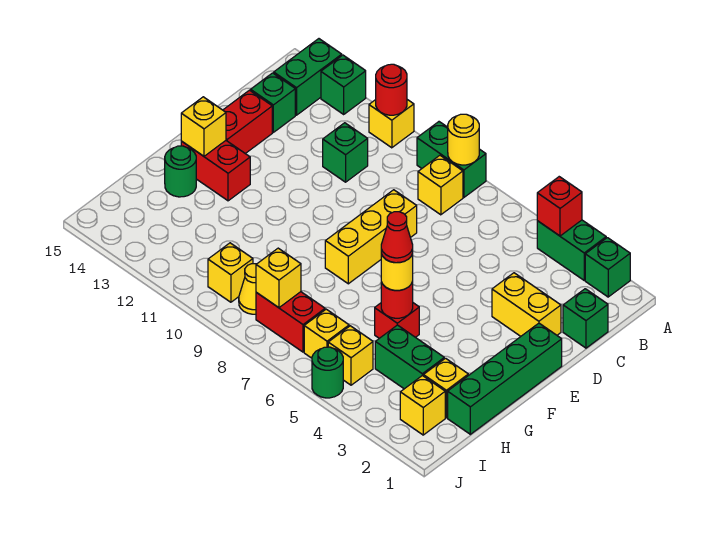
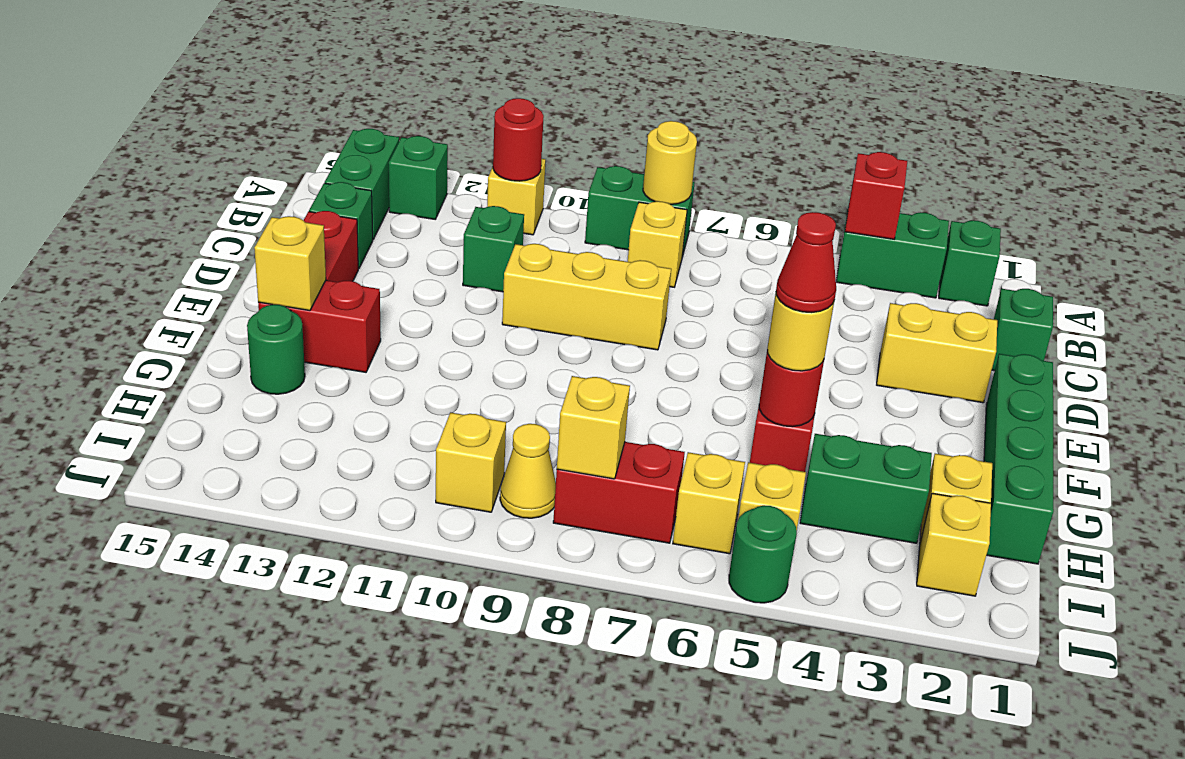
yellow 1x3 brick [325,190,417,284] -> yellow 1x3 brick turned to [502,244,671,350]

